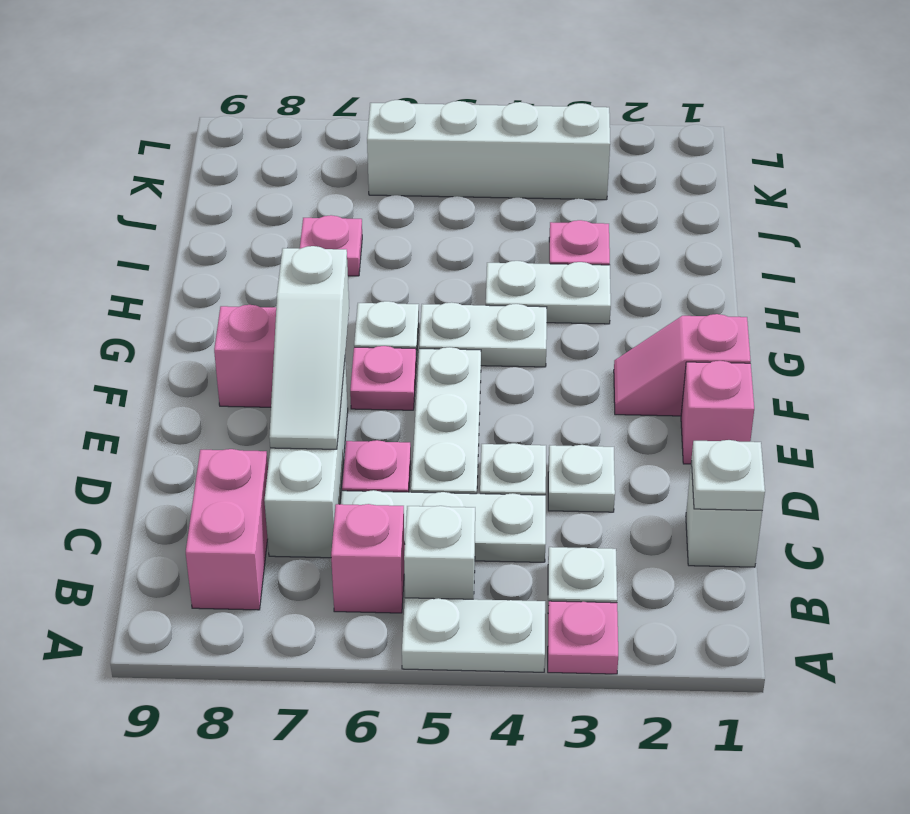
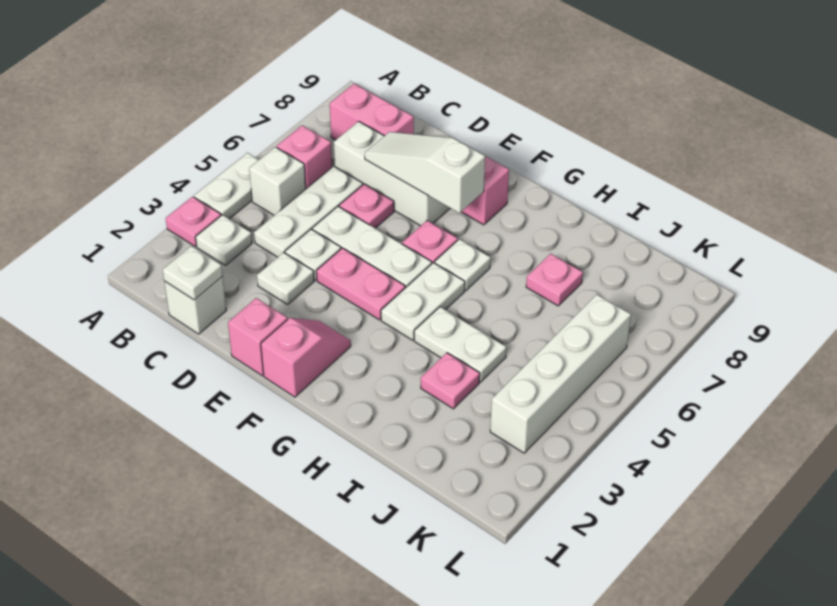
none -> pink 1x2 plate [316,248,405,320]
white 1x2 plate [486,261,611,324] -> white 1x2 plate turned to [414,307,506,382]

